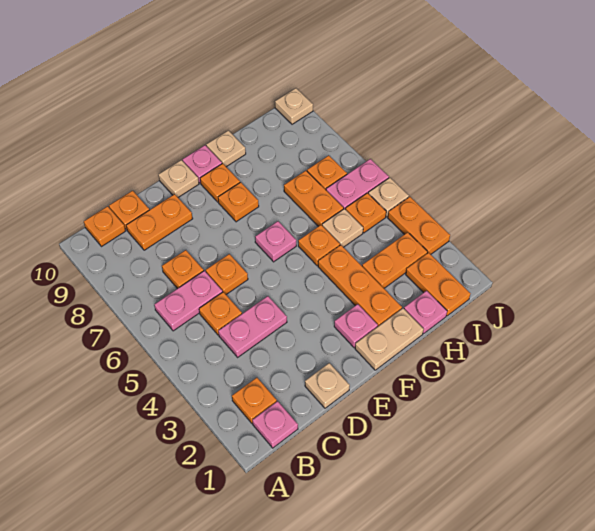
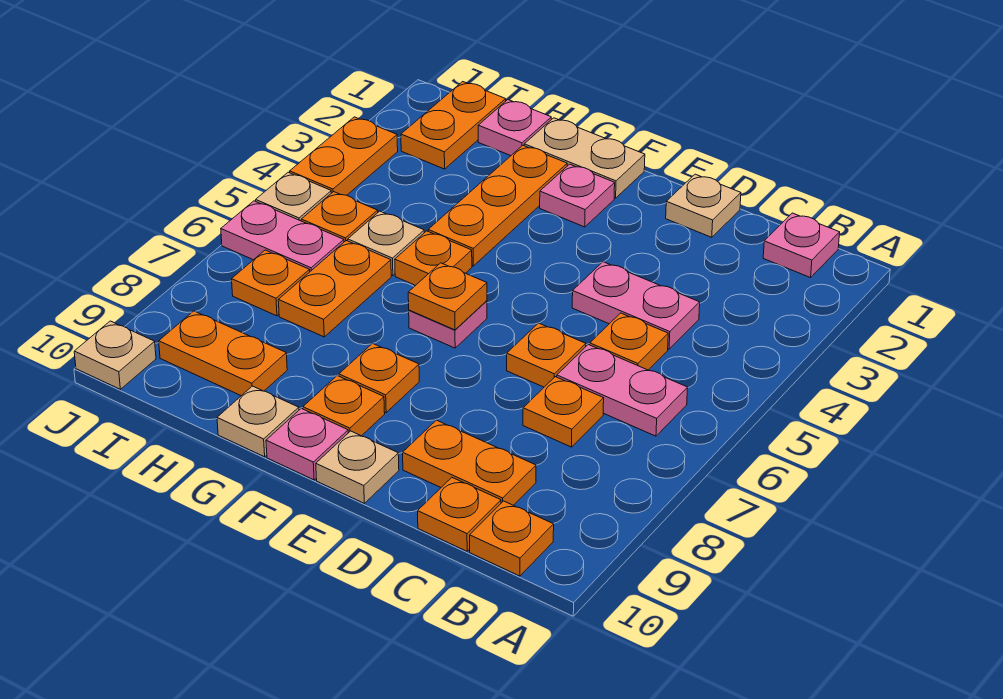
orange 1x1 plate [232,378,277,423] -> orange 1x1 plate moved to [408,263,487,330]
orange 1x2 plate [362,232,427,288] -> orange 1x2 plate moved to [159,311,287,396]

